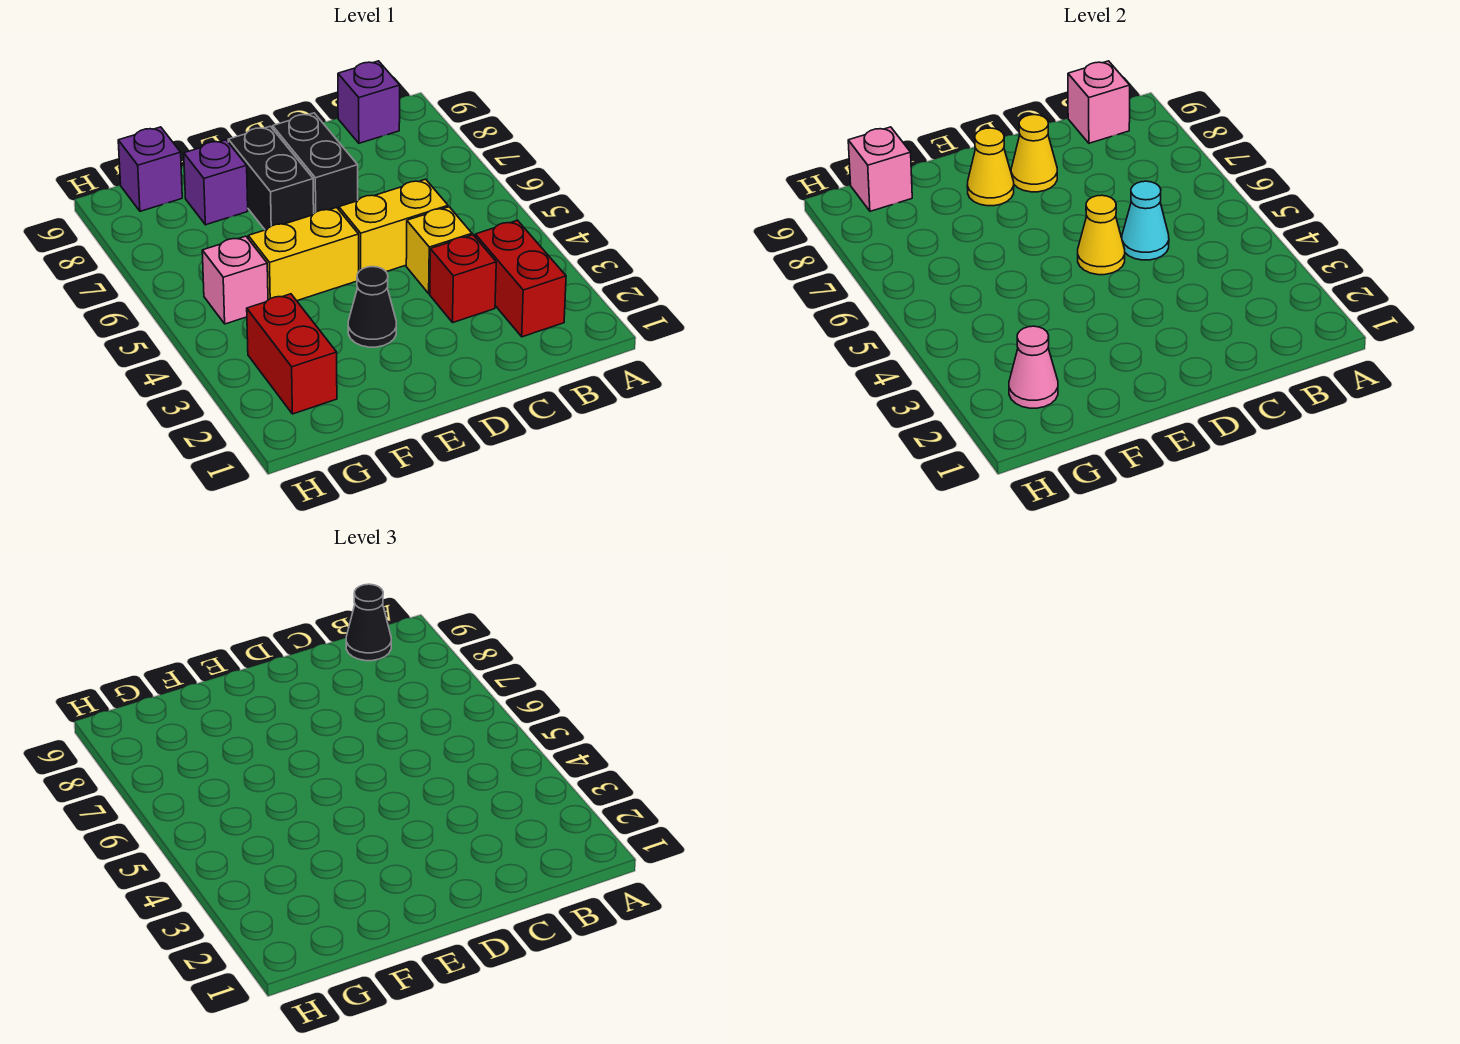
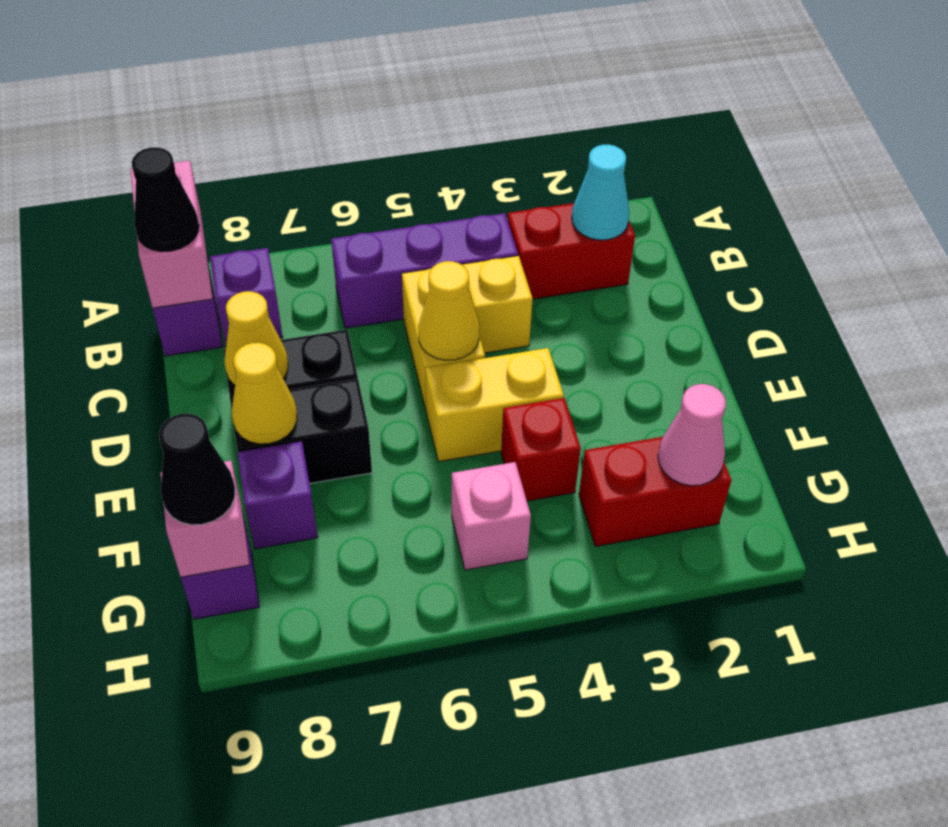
none -> purple 1x3 brick [331,213,518,328]
none -> purple 1x1 brick [210,248,283,346]
pink 1x1 brick [1068,61,1130,143] -> pink 1x2 brick [130,161,213,308]
red 1x1 brick [430,235,496,322] -> red 1x1 brick moved to [501,398,581,501]
cyan 1x1 cone [1122,181,1169,260] -> cyan 1x1 cone moved to [572,145,630,240]
black 1x1 cone [348,267,396,347] -> black 1x1 cone moved to [159,414,235,525]
yellow 1x2 brick [248,207,359,301] -> yellow 1x2 brick turned to [425,348,564,462]

